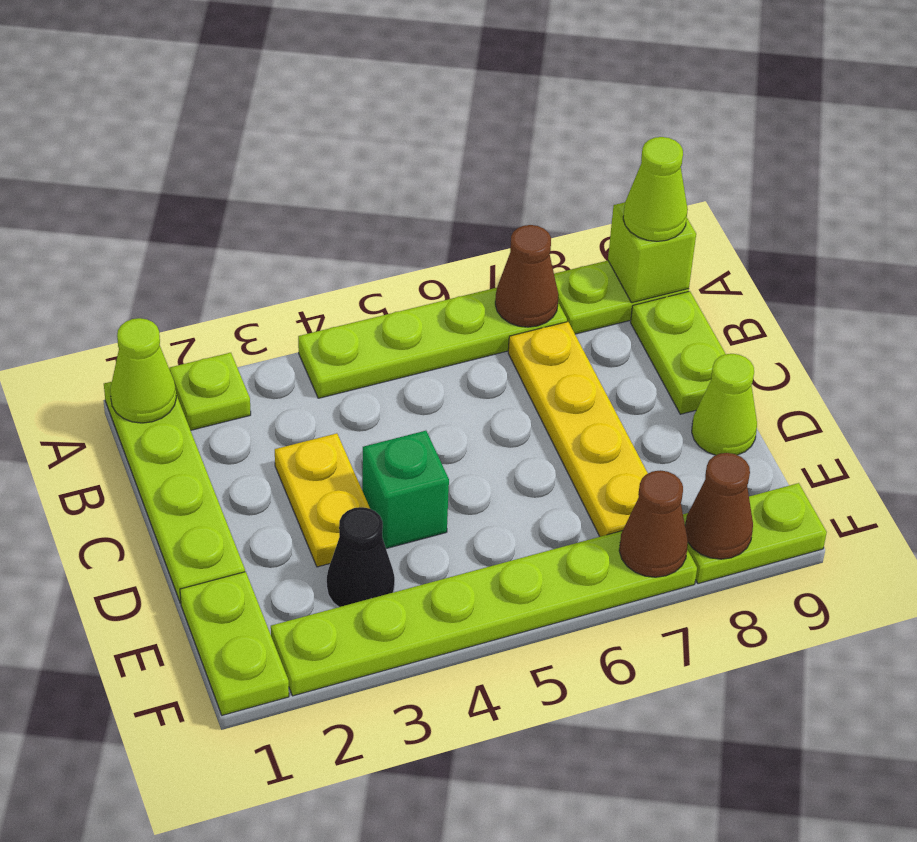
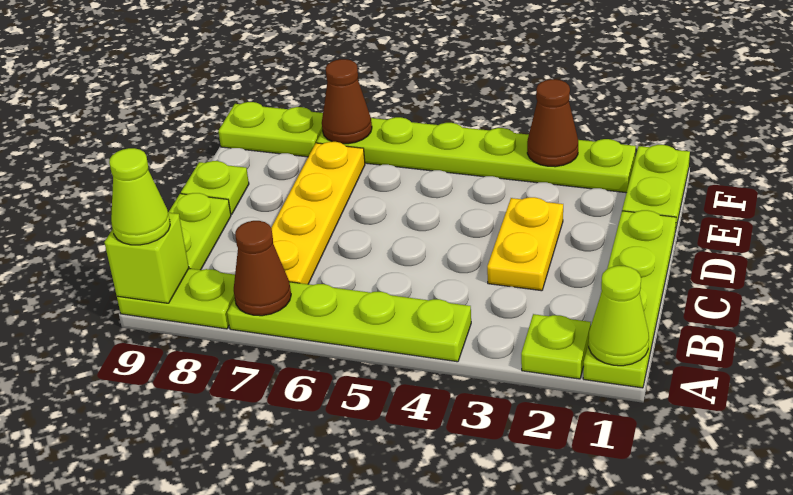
green 1x1 brick [362,431,449,549] -> none
lime 1x1 cone [692,354,757,455] -> lime 1x1 plate [181,161,249,215]
black 1x1 cone [327,507,395,607] -> none
brown 1x1 cone [685,453,753,559] -> brown 1x1 cone moved to [527,79,578,167]

